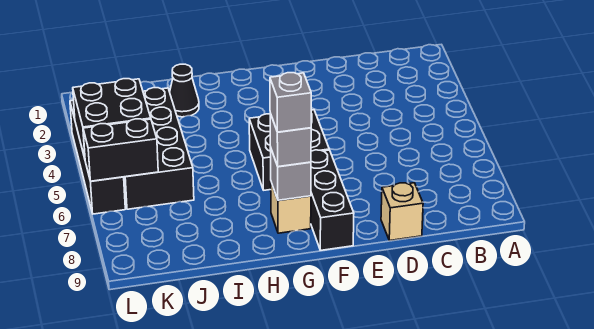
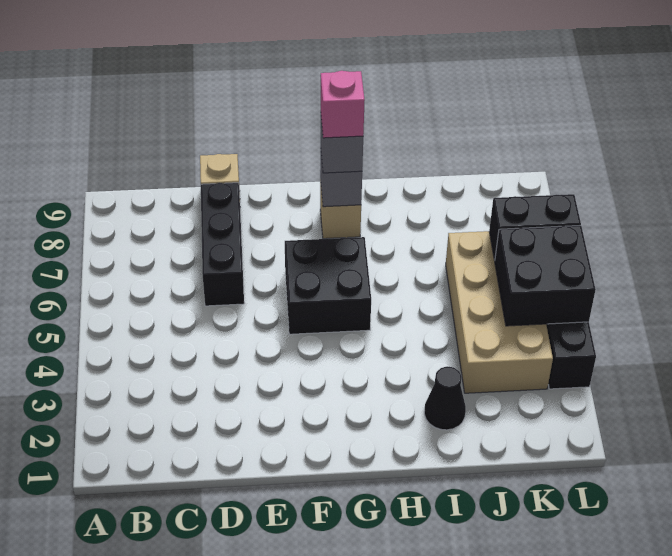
black 1x3 brick [311,150,354,250] -> black 1x3 brick moved to [201,183,244,306]
grey 1x1 brick [270,73,311,132] -> pink 1x1 brick [321,71,365,138]
black 2x4 brick [124,87,194,209] -> tan 2x4 brick [446,231,553,393]

